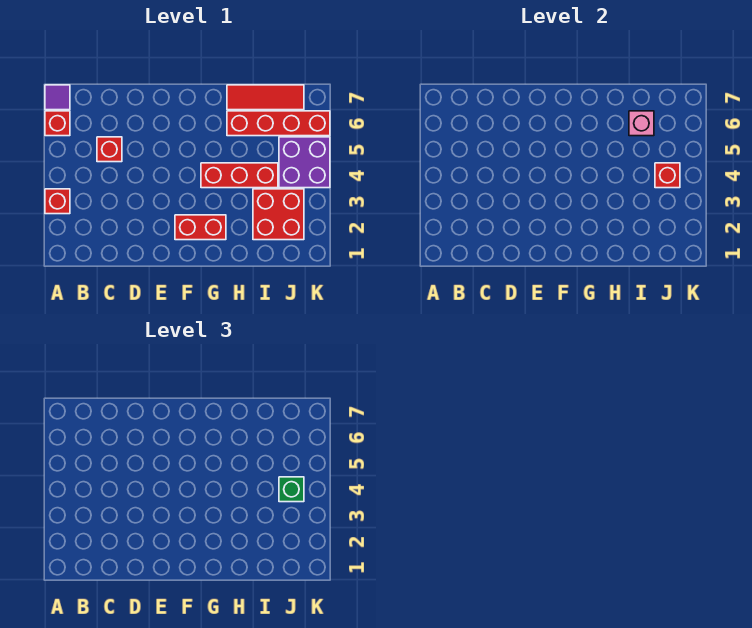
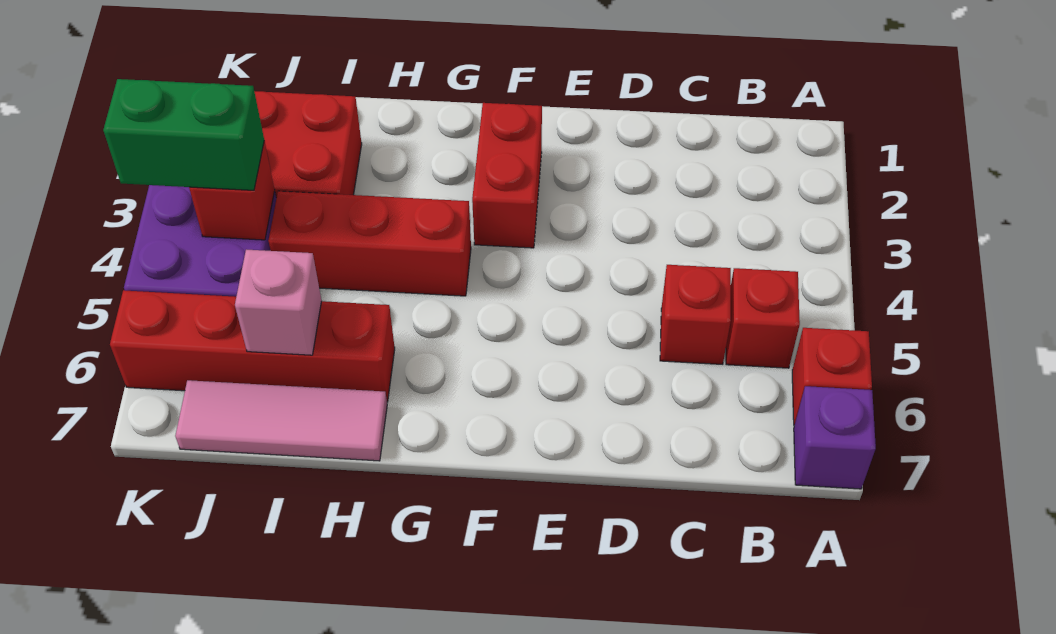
red 1x1 brick [45,189,70,214] -> red 1x1 brick moved to [726,268,800,368]
purple 1x1 tile [45,85,70,110] -> purple 1x1 brick [794,386,876,489]
red 1x2 brick [175,215,226,240] -> red 1x2 brick turned to [472,103,542,248]
red 1x3 tile [227,85,304,110] -> pink 1x3 tile [175,380,387,461]
green 1x1 brick [279,477,304,502] -> green 1x2 brick [103,79,264,190]

